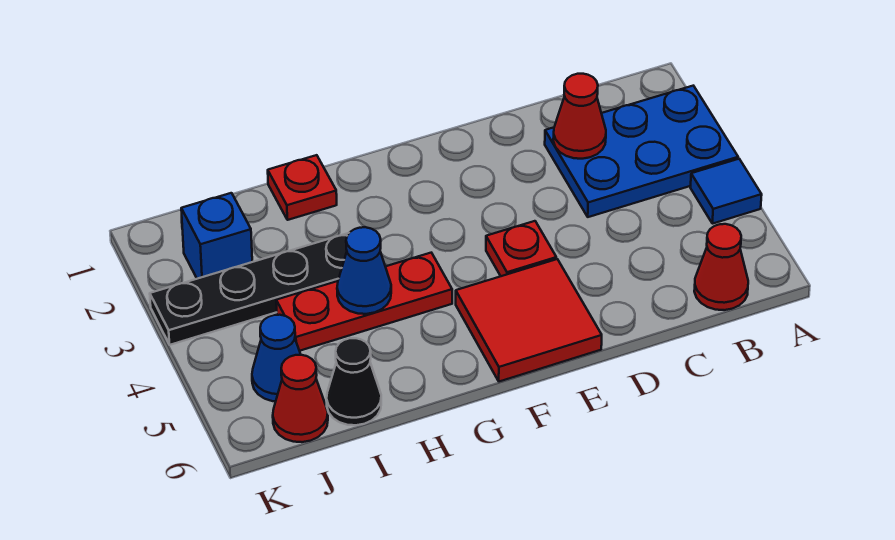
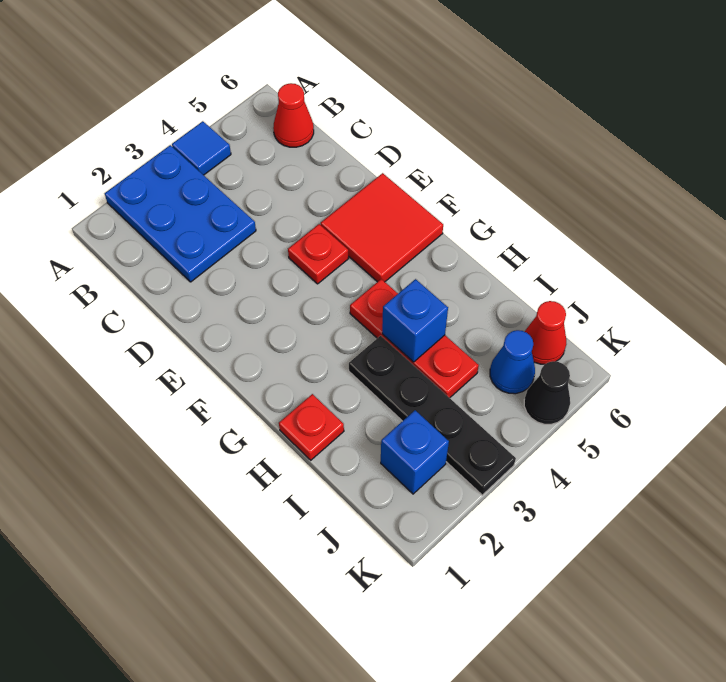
red 1x1 cone [553,74,606,159] -> none
blue 1x1 cone [337,227,391,314] -> blue 1x1 brick [382,279,448,362]
black 1x1 cone [327,338,381,425] -> black 1x1 cone moved to [524,361,570,424]

